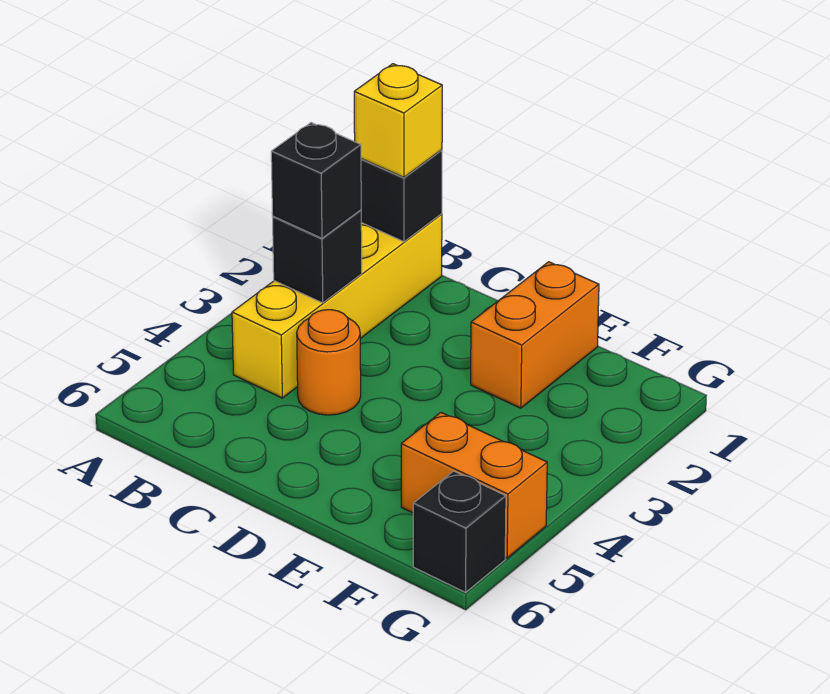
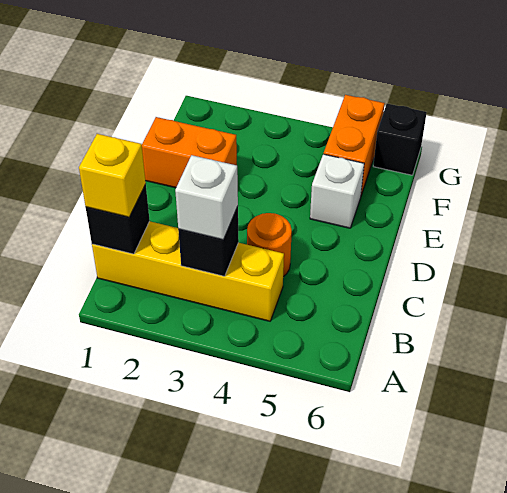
black 1x1 brick [271,123,361,238] -> white 1x1 brick [175,155,238,240]
none -> white 1x1 brick [310,154,364,228]

